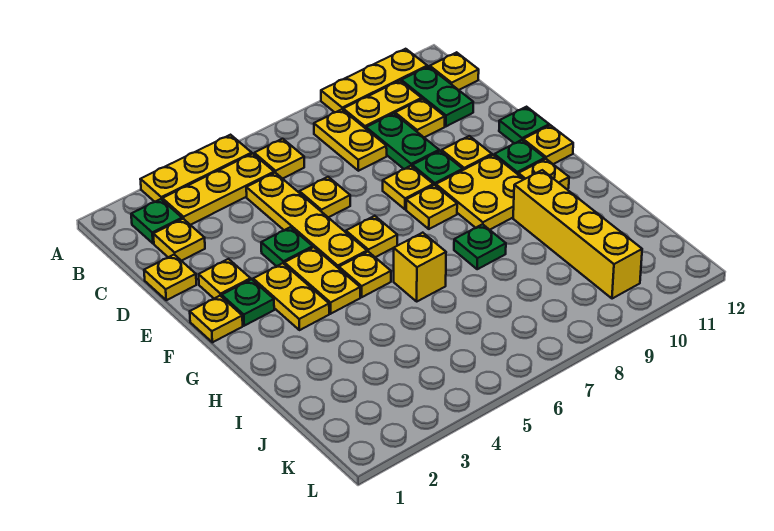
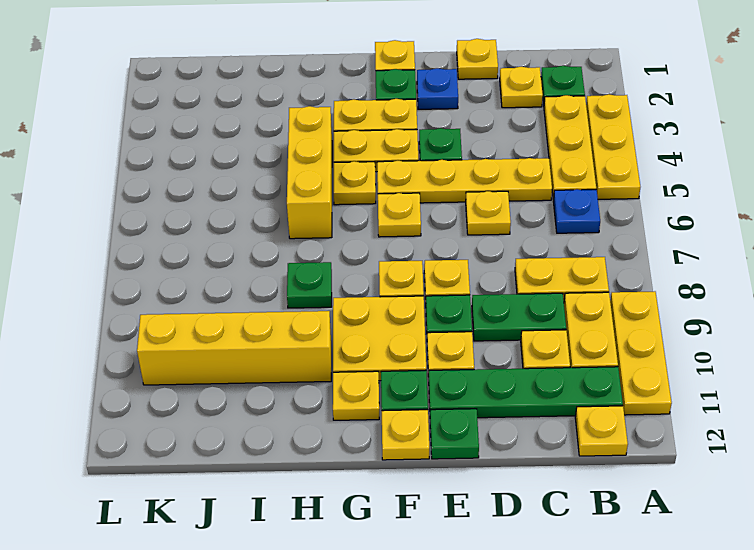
yellow 1x1 plate [254,139,304,179] -> blue 1x1 plate [553,189,600,233]
green 1x2 plate [401,66,473,126] -> green 1x4 plate [429,367,623,418]
yellow 1x1 plate [199,259,251,298] -> blue 1x1 plate [417,68,458,109]
yellow 1x1 brick [394,233,446,301] -> yellow 1x3 brick [287,106,332,239]

